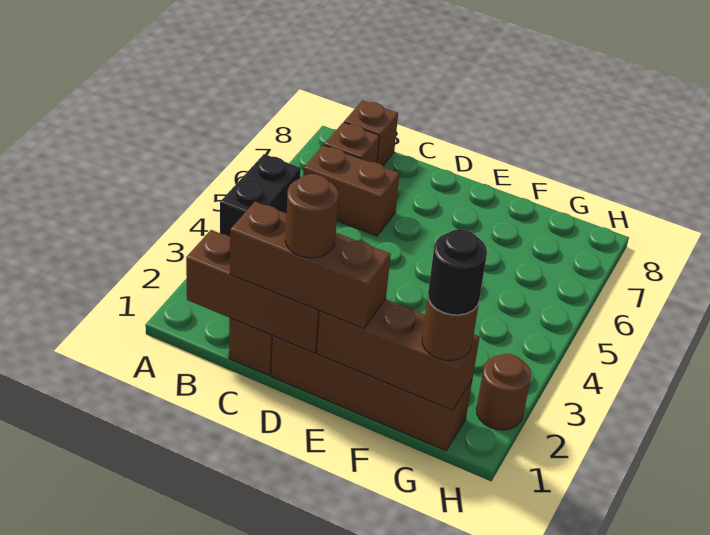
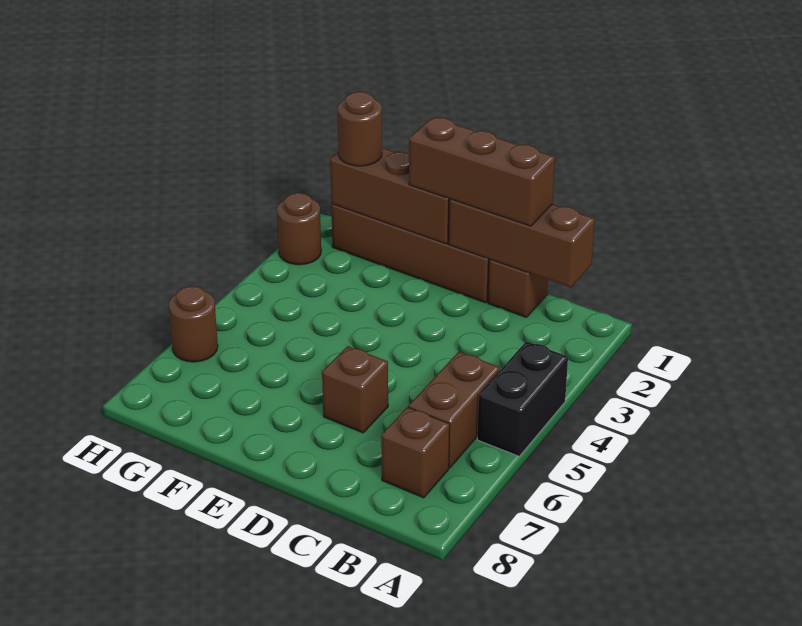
brown 1x2 brick [303,145,400,236] -> brown 1x2 brick turned to [408,352,500,468]
brown 1x1 brick [344,100,398,166] -> brown 1x1 brick moved to [322,346,388,433]
brown 1x1 round brick [285,174,338,258] -> brown 1x1 round brick moved to [169,286,218,362]
black 1x1 round brick [428,229,487,315] -> none

